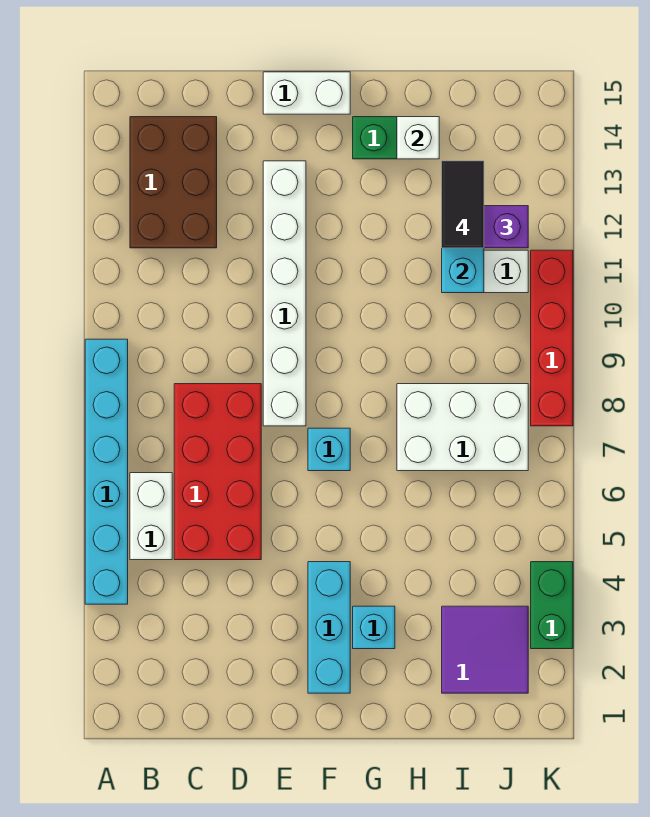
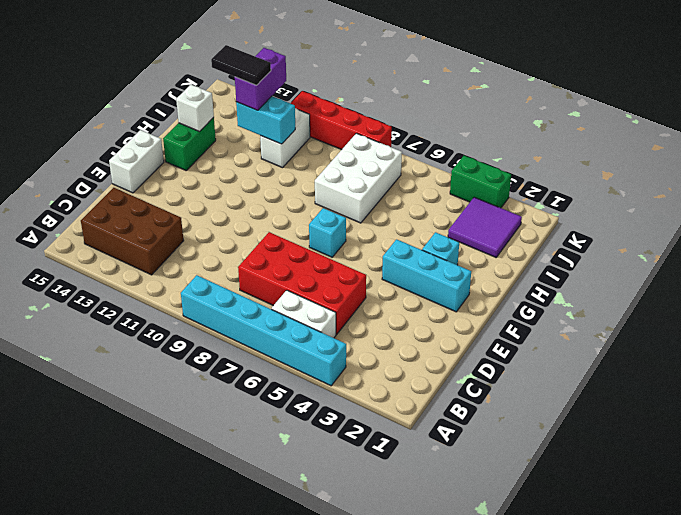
white 1x6 brick [263,161,306,426] -> none

